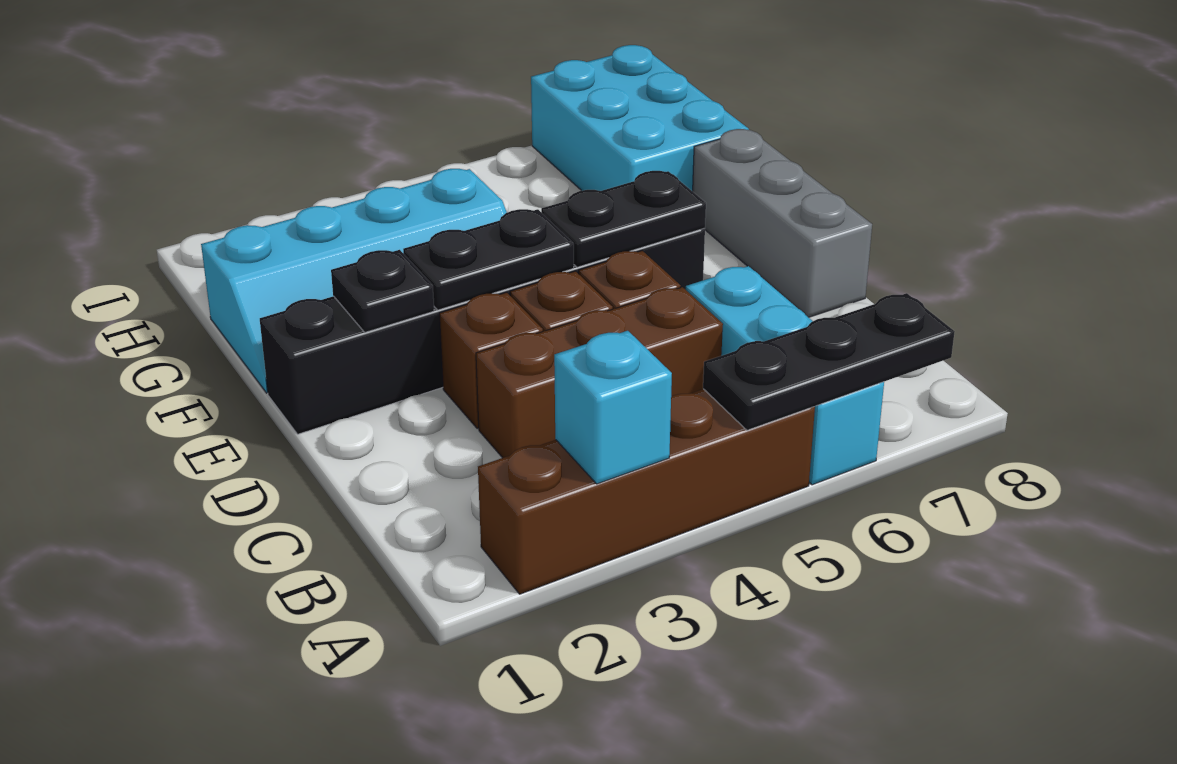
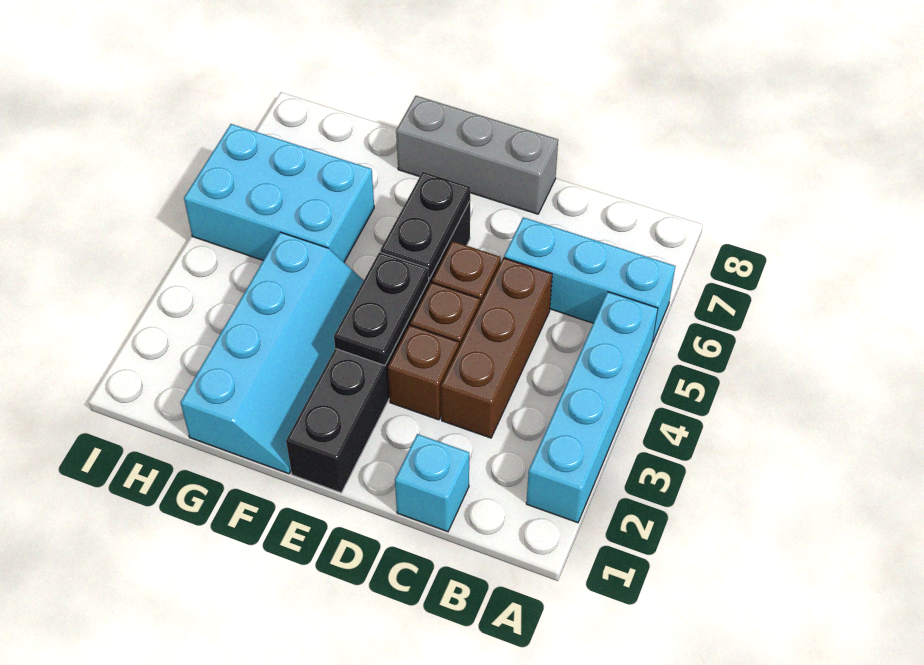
brown 1x4 brick [478,389,815,594] -> cyan 1x4 brick [526,292,658,523]
cyan 1x1 brick [554,331,672,484] -> cyan 1x1 brick moved to [395,434,469,532]
black 1x3 plate [703,293,955,430] -> none
black 1x1 plate [331,250,434,332] -> none
cyan 2x3 brick [531,45,749,191] -> cyan 2x3 brick moved to [184,124,374,262]

